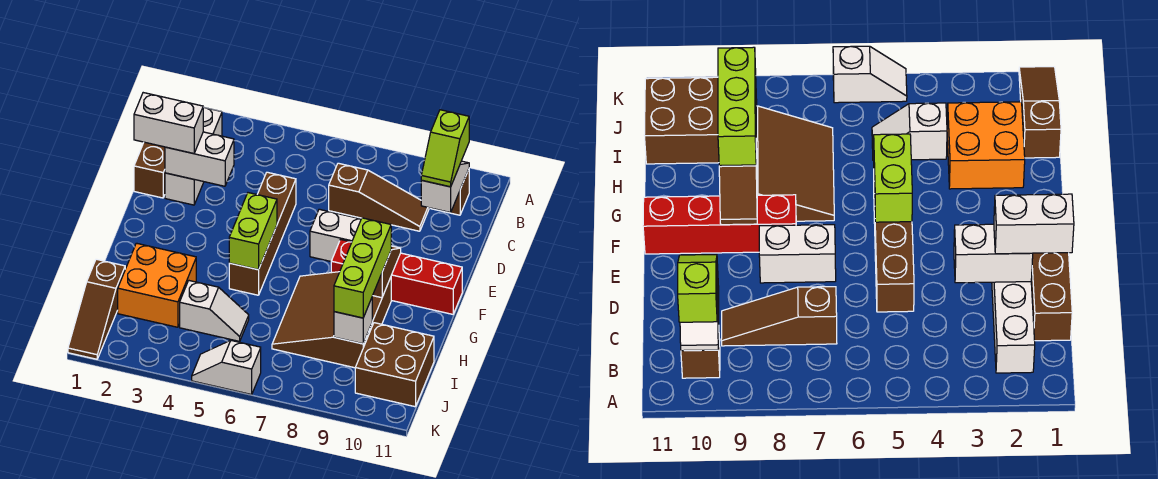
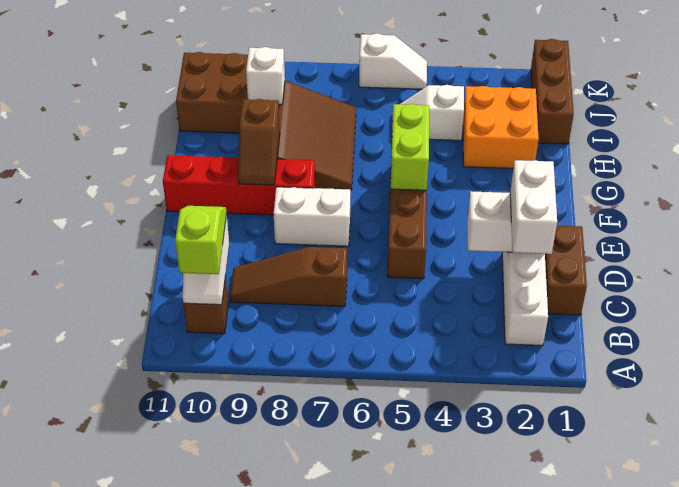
white 1x2 brick [134,93,204,154] -> white 1x2 brick turned to [510,160,557,254]
lime 1x3 brick [334,218,391,318] -> none
brown 1x3 slope [68,259,125,359] -> brown 1x3 brick [531,39,574,144]

